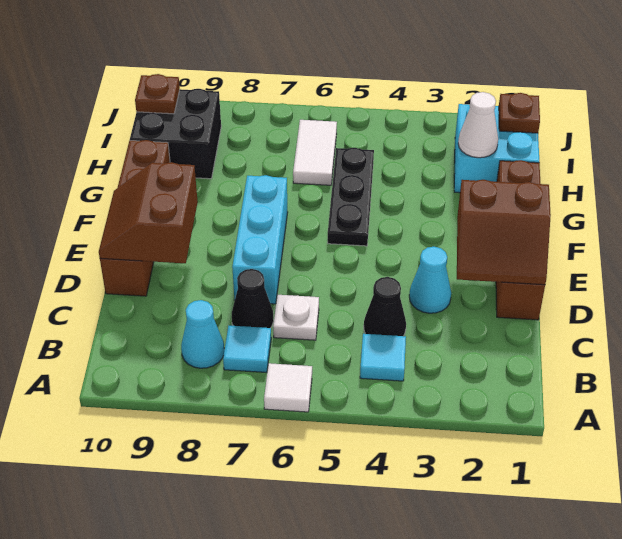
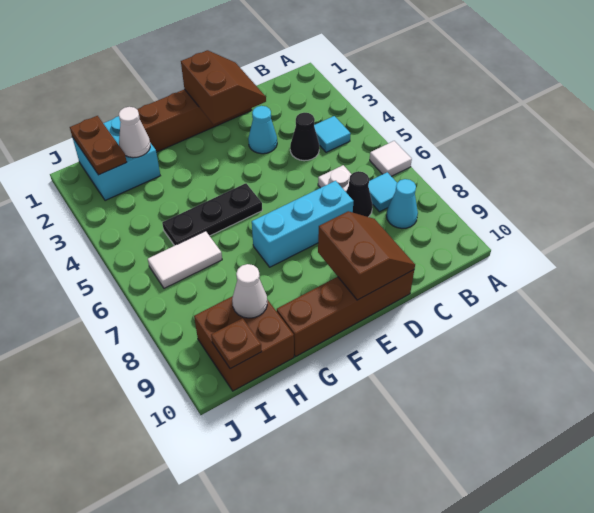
brown 2x2 slope [99,162,198,263] -> brown 2x2 slope turned to [318,211,415,300]
black 2x2 brick [130,89,221,179] -> brown 2x2 brick [194,296,294,391]
none -> white 1x1 cone [232,264,267,318]
brown 1x1 plate [499,93,540,133] -> brown 1x2 plate [70,116,127,175]

